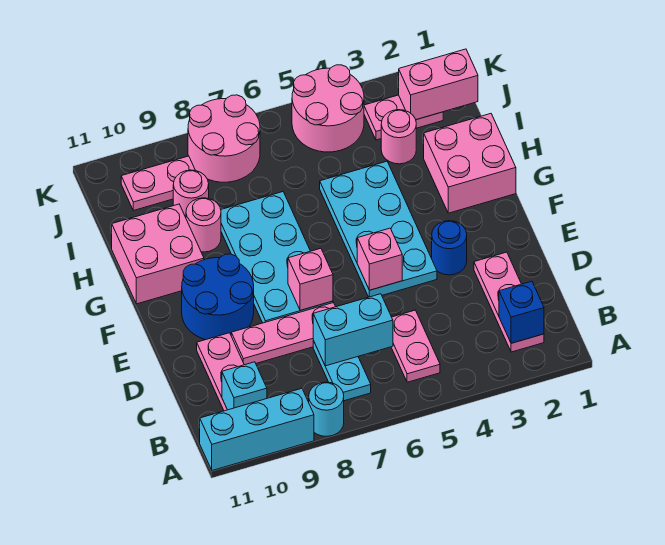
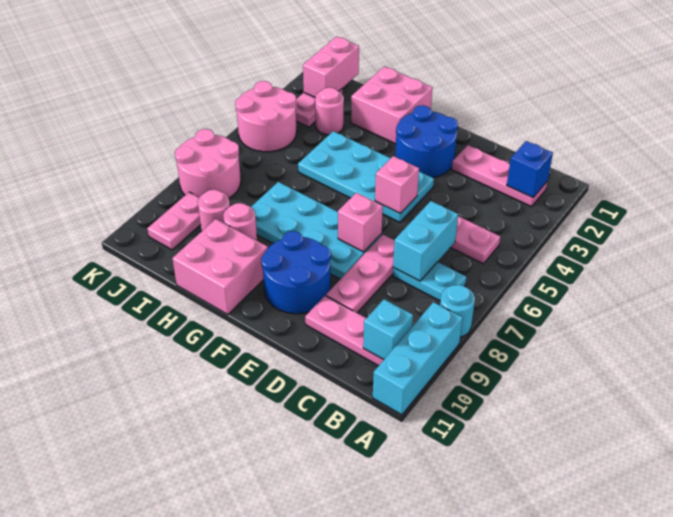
blue 1x1 round brick [432,221,467,275] -> blue 2x2 round brick [395,105,458,178]

